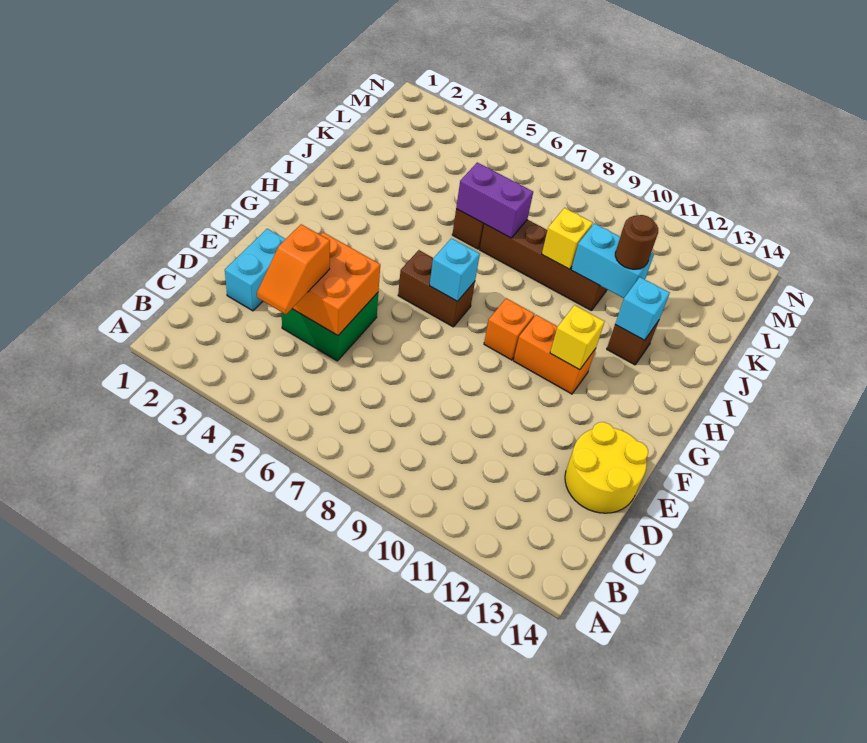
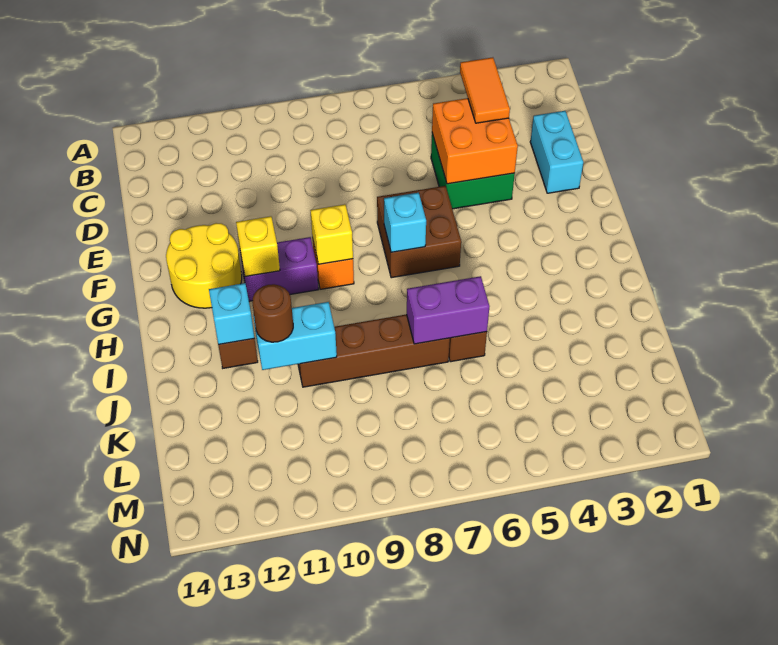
orange 1x2 slope [257,224,330,314] -> orange 1x2 tile [460,57,510,123]
yellow 2x2 round brick [565,422,648,513] -> yellow 2x2 round brick moved to [166,223,242,308]
brown 1x2 brick [398,250,475,327] -> brown 2x2 brick [377,186,461,278]
orange 1x2 brick [513,315,596,394] -> purple 1x2 brick [240,237,318,301]
yellow 1x1 brick [542,208,593,269] -> yellow 1x1 brick moved to [310,204,353,264]

